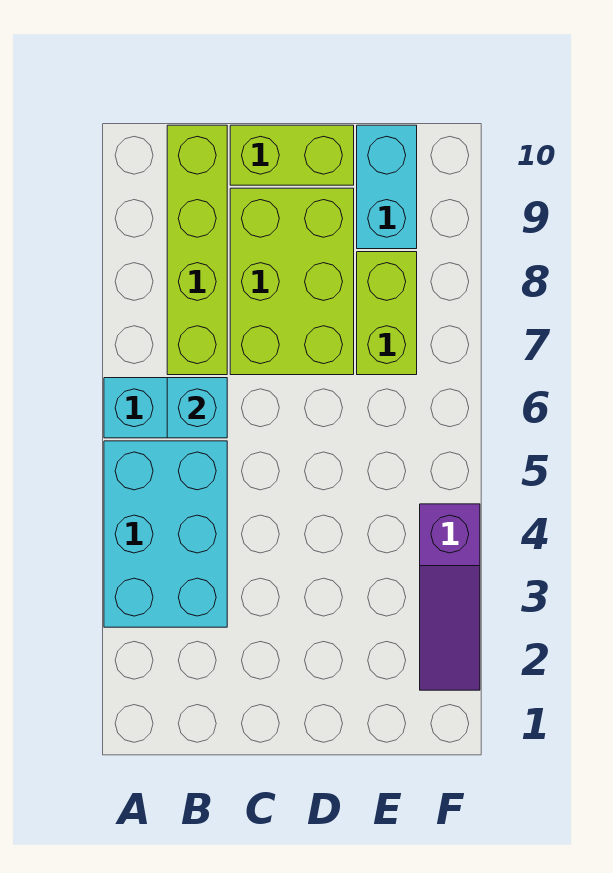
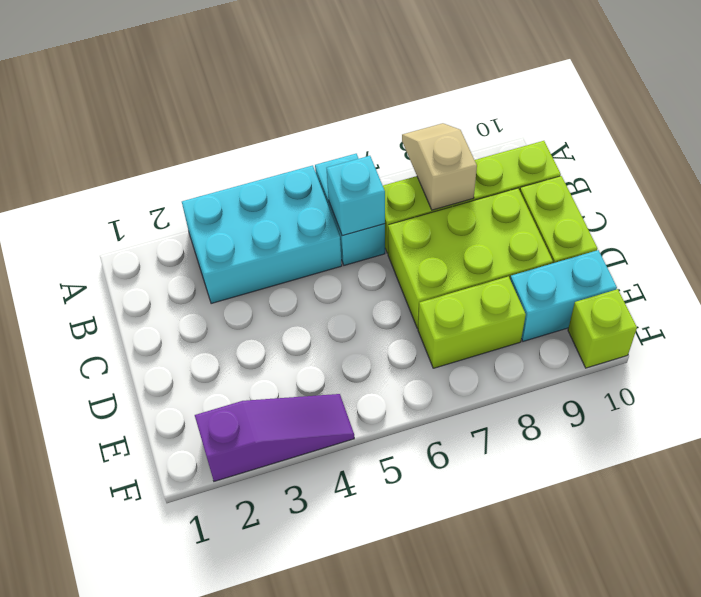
none -> tan 1x2 slope [402,123,477,210]
purple 1x3 slope [420,504,480,690] -> purple 1x3 slope turned to [195,394,354,481]
none -> lime 1x1 brick [568,289,637,368]

